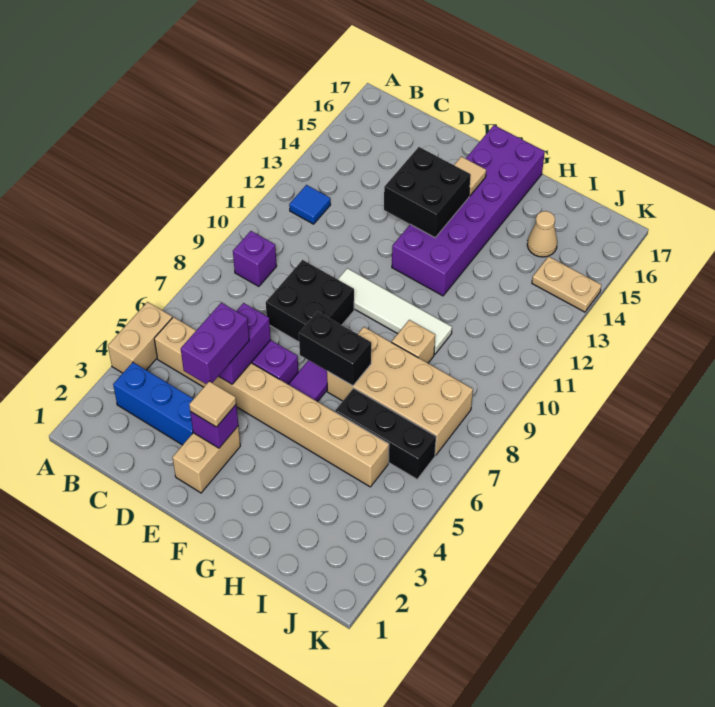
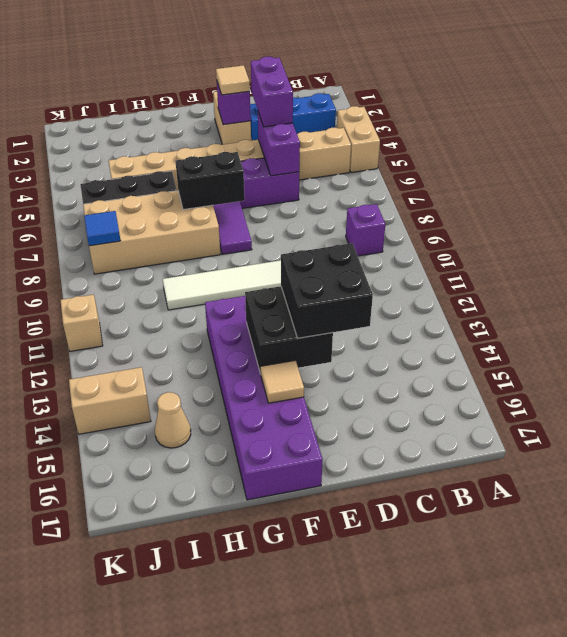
blue 1x1 tile [289,185,330,224] -> blue 1x1 tile moved to [84,211,121,246]
black 2x2 brick [266,260,354,342] -> black 2x2 brick moved to [281,243,373,338]
tan 1x1 brick [392,320,435,363] -> tan 1x1 brick moved to [61,295,103,351]
tan 1x2 plate [532,256,601,312] -> tan 1x2 brick [69,367,151,434]

